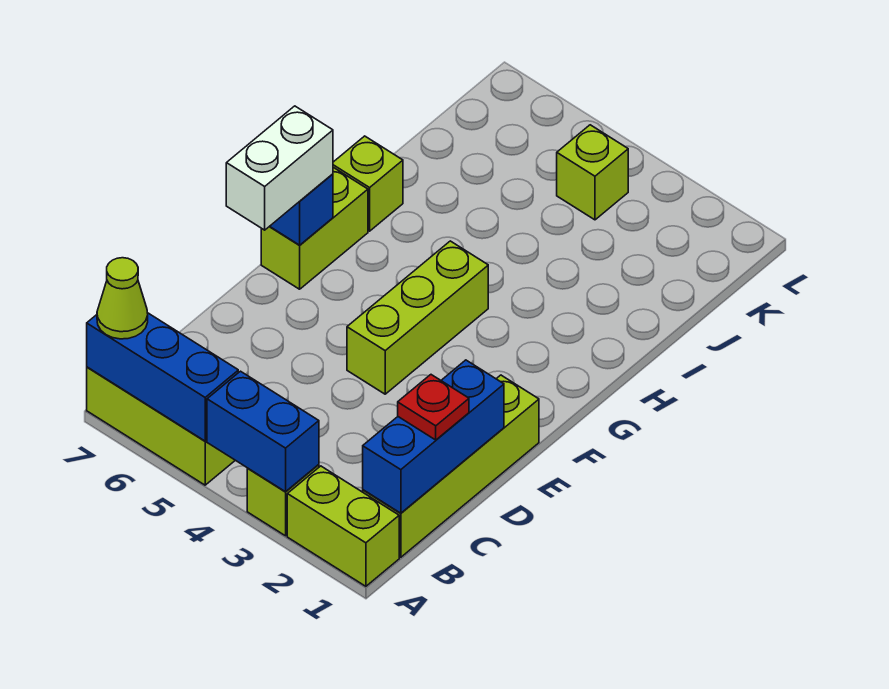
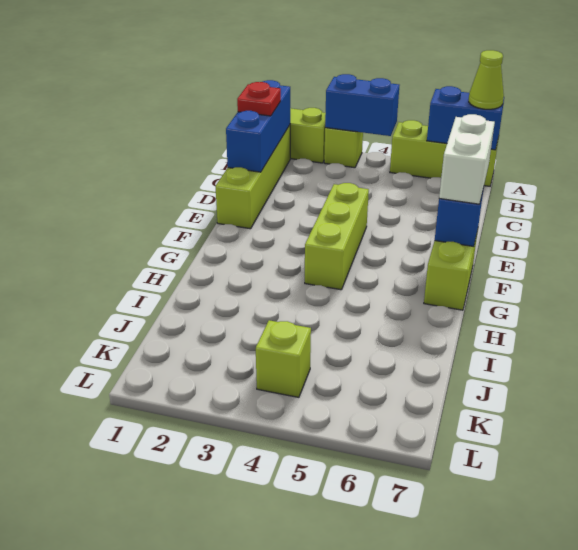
blue 1x3 brick [87,313,238,441] -> blue 1x2 brick [427,86,504,150]
lime 1x1 brick [333,136,403,231] -> none

